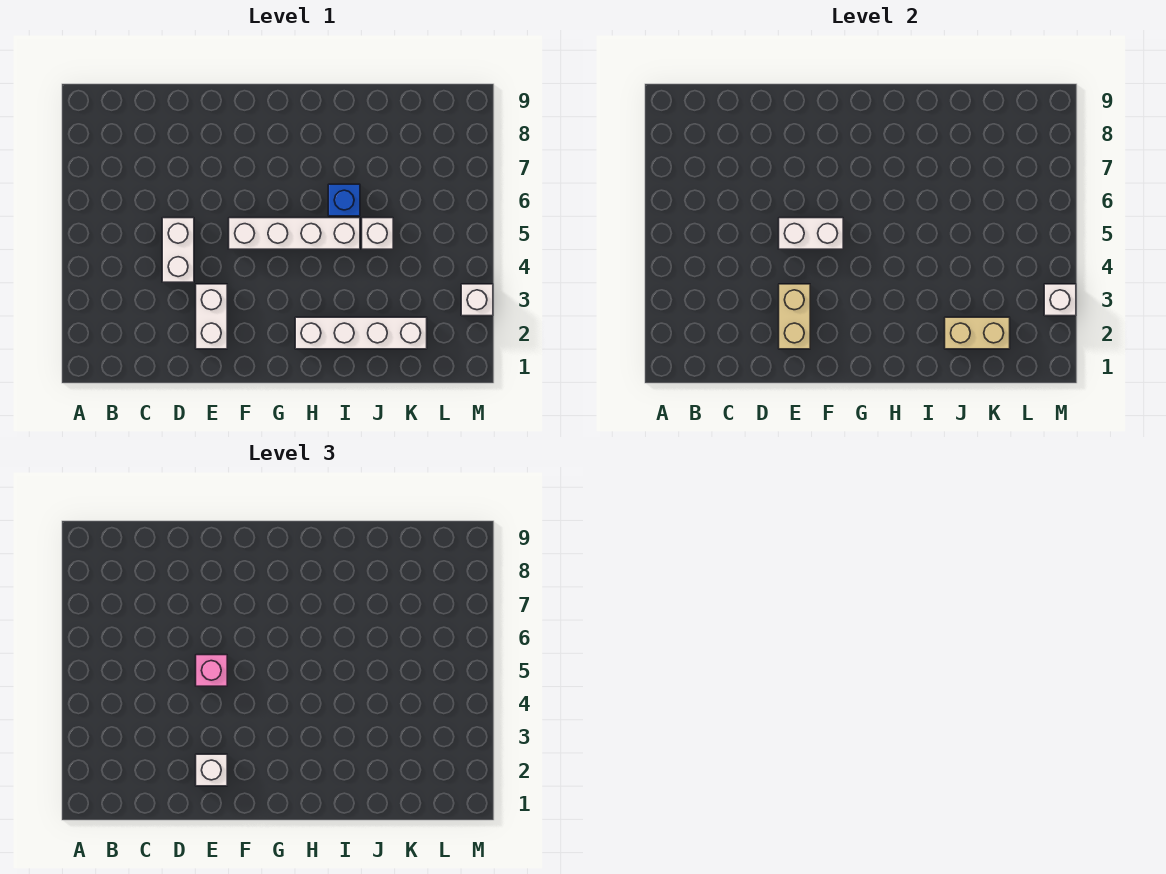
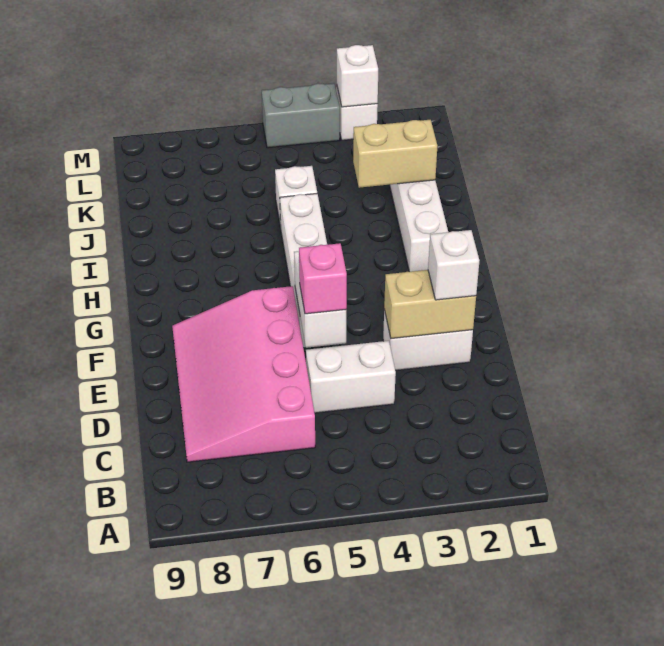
none -> pink 3x4 slope [172,286,315,462]
blue 1x1 brick [328,184,360,216] -> none
tan 1x2 brick [945,317,1010,349] -> tan 1x2 brick turned to [353,120,437,188]
none -> grey 1x2 brick [262,83,340,148]

